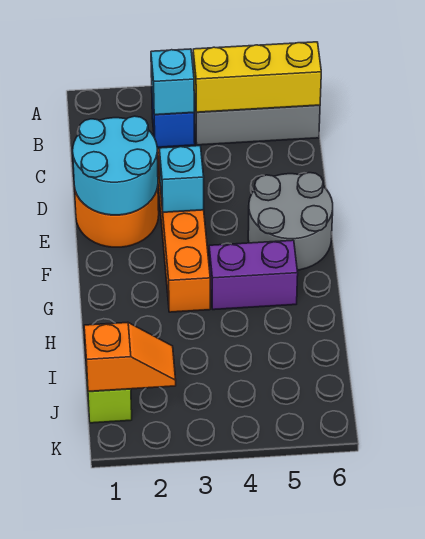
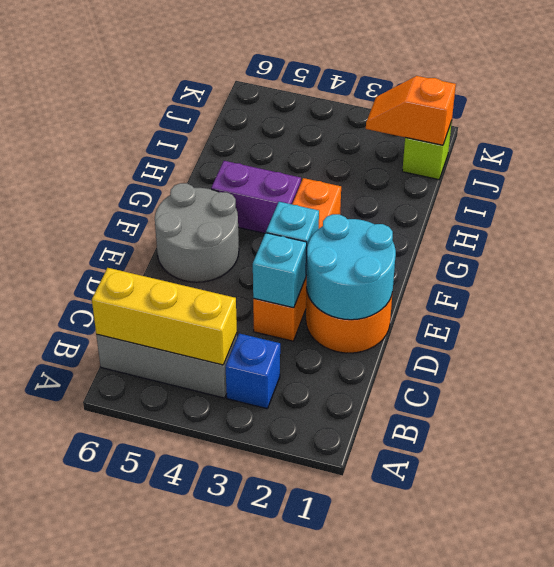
cyan 1x1 brick [151,49,194,115] -> cyan 1x1 brick moved to [253,233,307,308]

